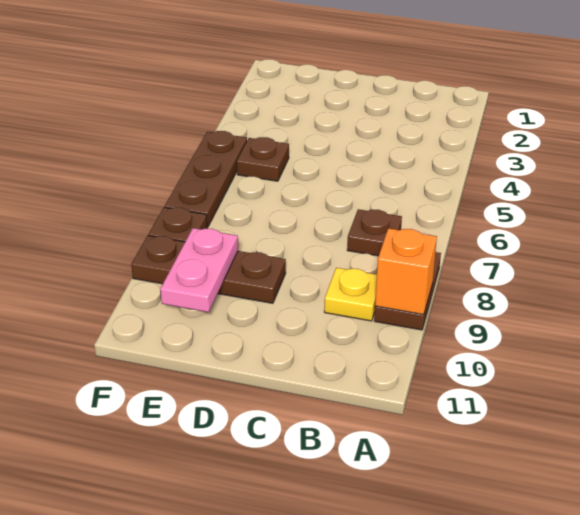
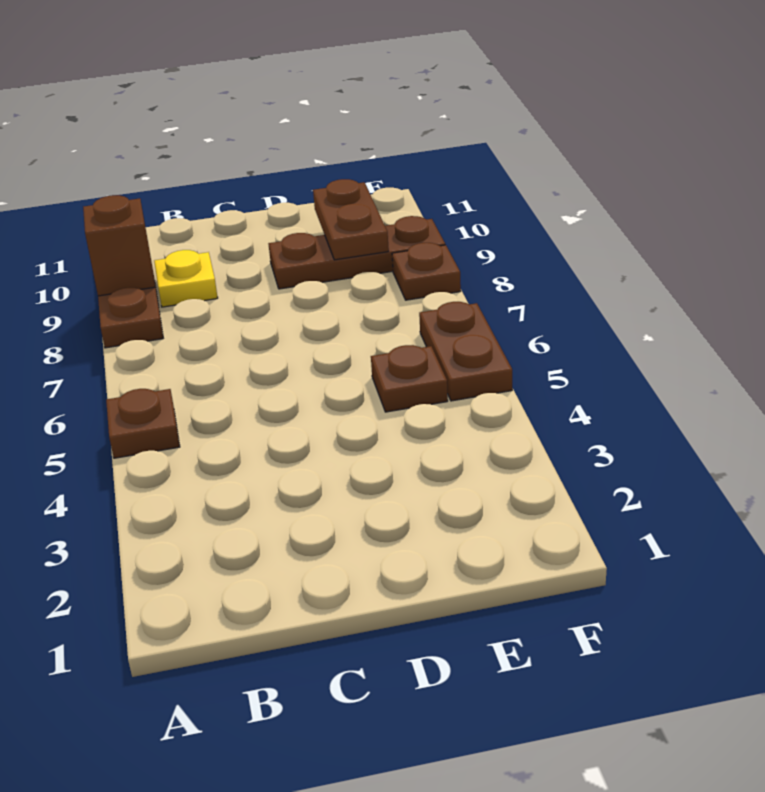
orange 1x1 brick [375,228,437,315] -> brown 1x1 brick [83,195,155,296]
brown 1x1 plate [347,209,402,256] -> brown 1x1 plate moved to [106,389,180,458]
pink 1x2 plate [160,228,238,312] -> brown 1x2 plate [313,179,389,260]
brown 1x3 plate [165,131,247,227] -> brown 1x2 plate [419,302,512,401]

